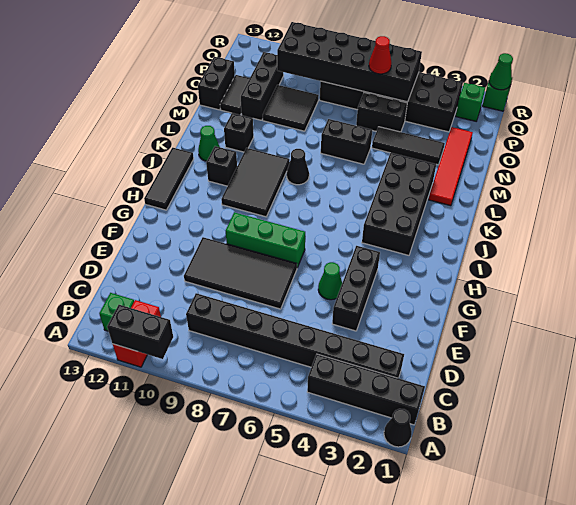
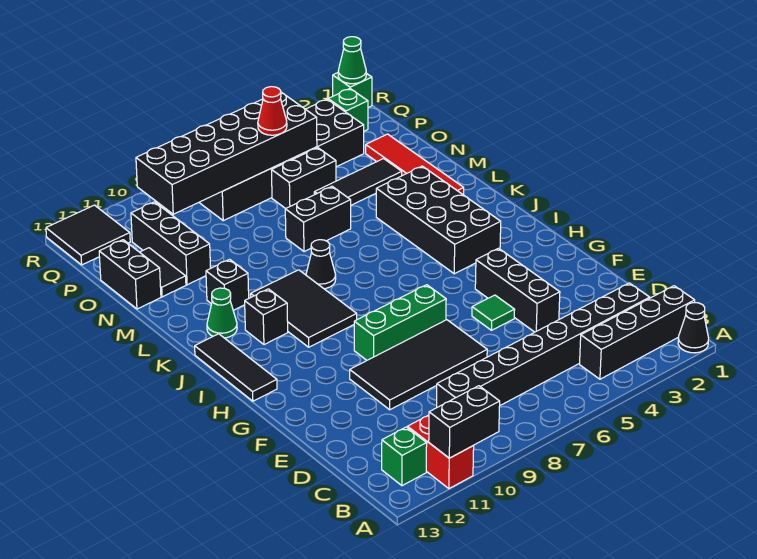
green 1x1 cone [318,262,342,300] -> green 1x1 tile [472,295,515,330]
black 2x2 tile [263,85,319,131] -> black 2x2 tile moved to [46,205,130,265]

